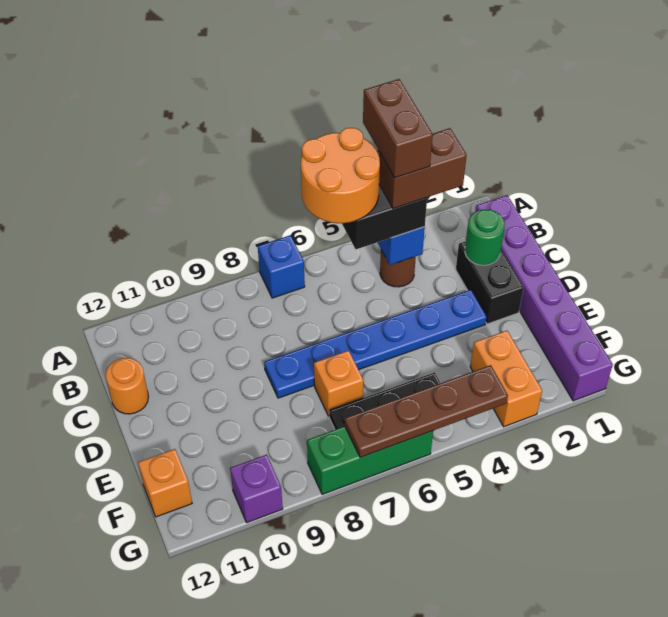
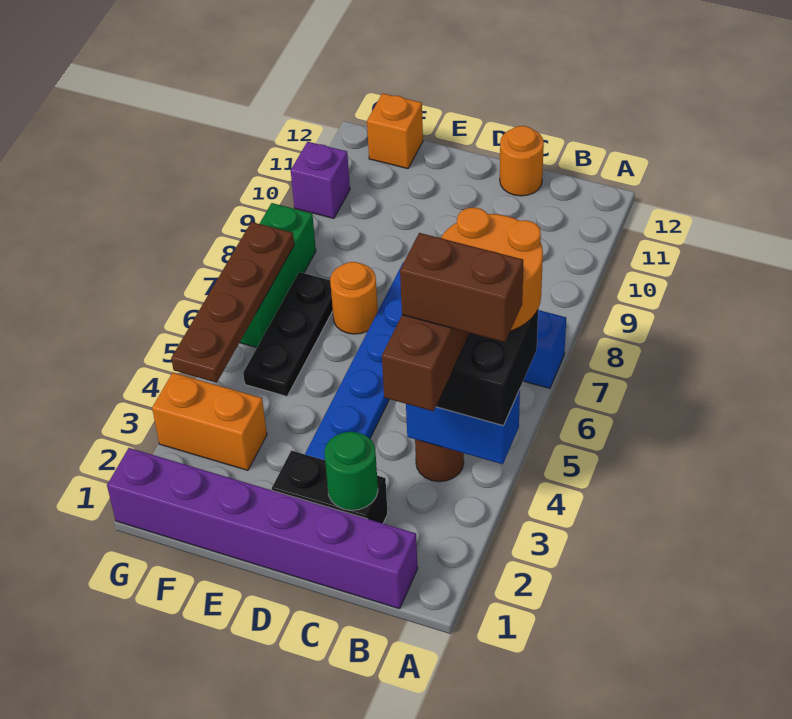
orange 1x1 brick [314,351,363,416] -> orange 1x1 round brick [330,262,378,334]

